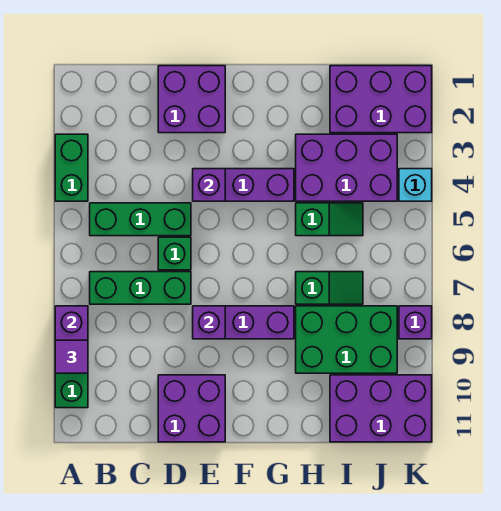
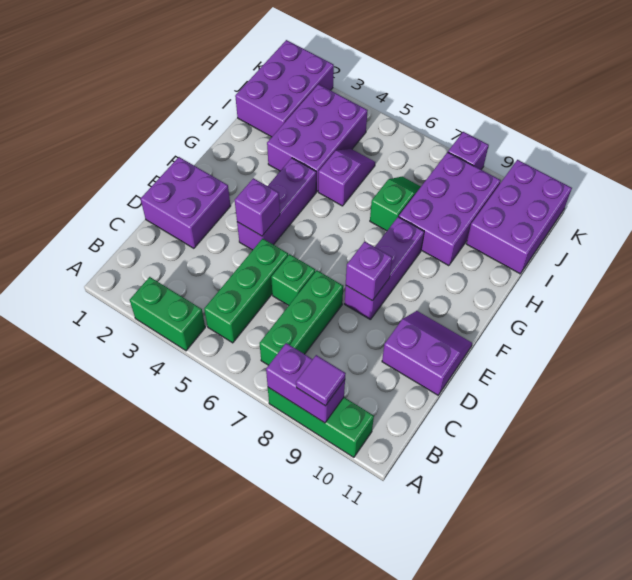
purple 2x2 brick [158,375,225,442] -> purple 2x2 slope [382,311,472,395]
green 1x2 slope [296,203,363,236] -> purple 1x2 slope [318,149,375,206]
green 2x3 brick [296,306,397,373] -> purple 2x3 brick [399,152,501,266]
cyan 1x1 brick [399,169,432,201] -> none

